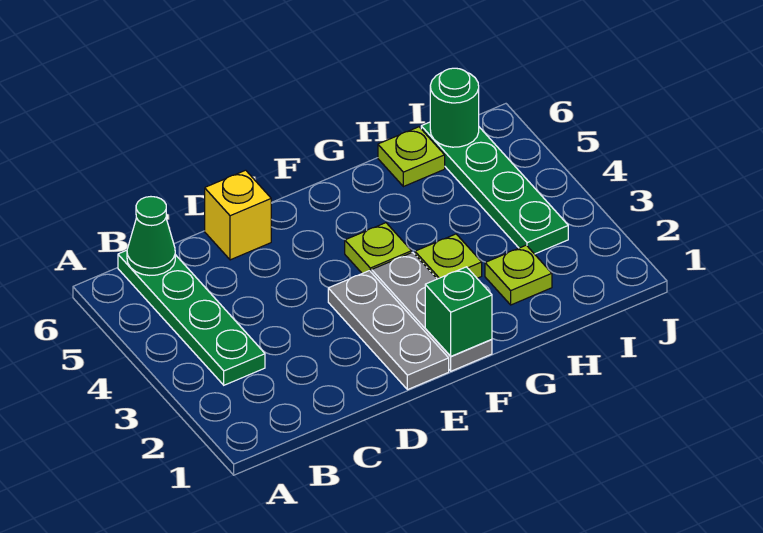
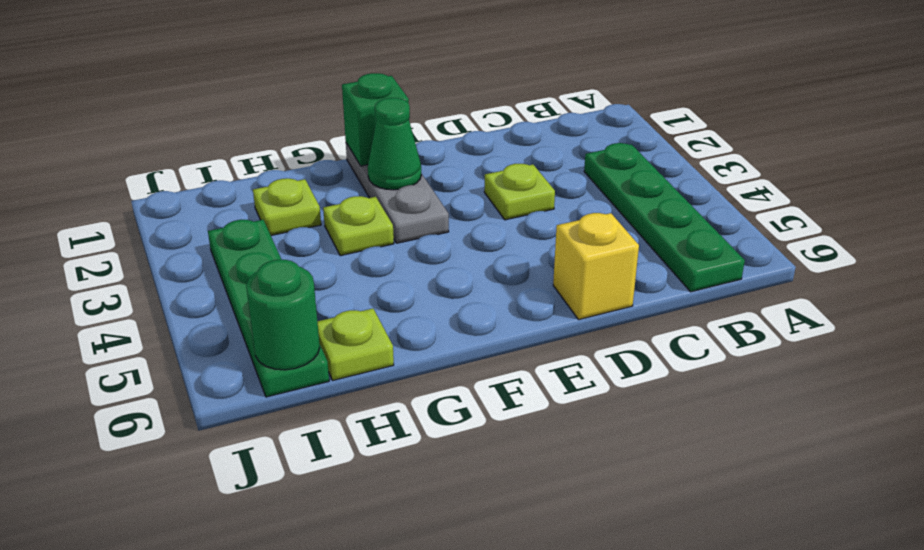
green 1x1 cone [127,197,175,275] -> green 1x1 cone moved to [368,98,421,190]
grey 1x3 plate [328,271,449,390] -> none
lime 1x1 plate [345,223,412,273] -> lime 1x1 plate moved to [484,164,555,220]

